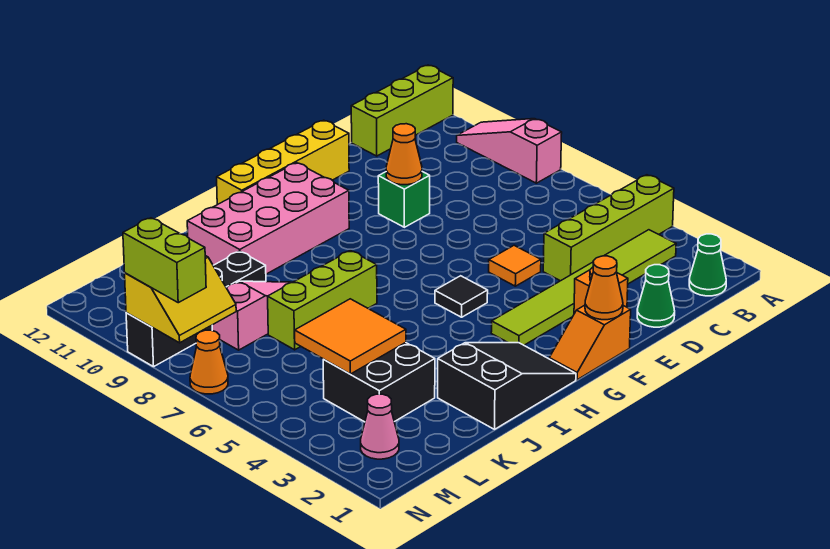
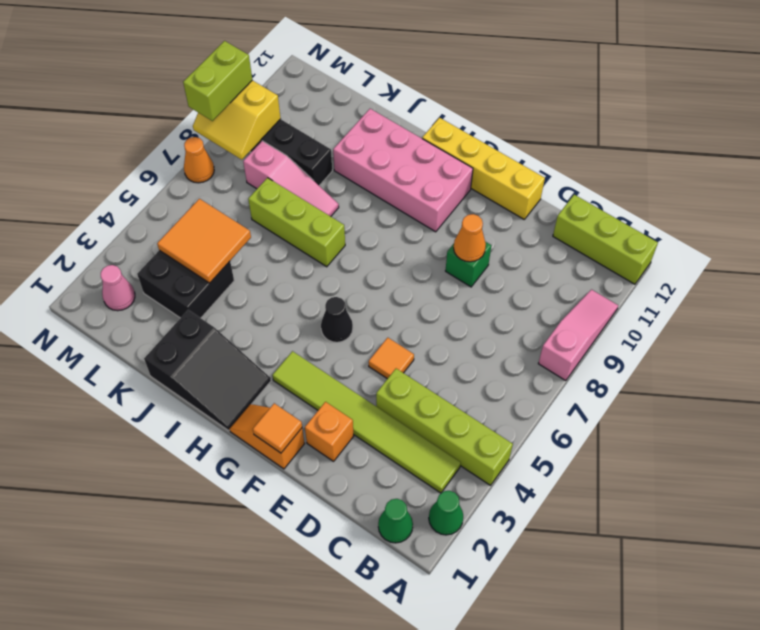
green 1x1 cone [637,265,675,327] -> green 1x1 cone moved to [429,491,463,535]
orange 1x1 cone [585,256,623,320] -> orange 1x1 tile [253,403,302,453]
black 1x1 tile [435,276,488,317] -> black 1x1 cone [321,297,353,342]

